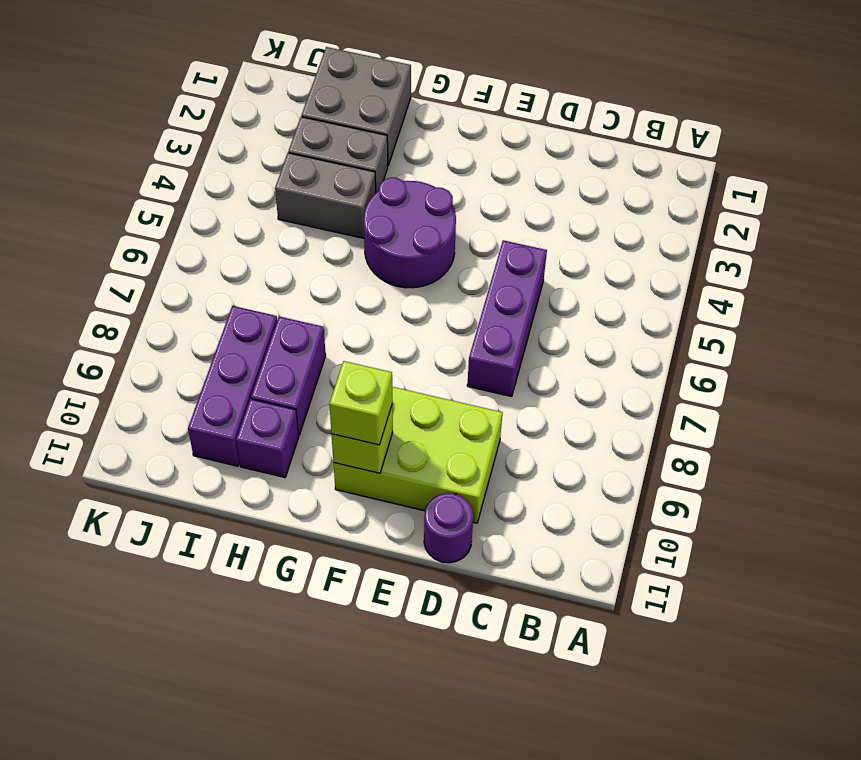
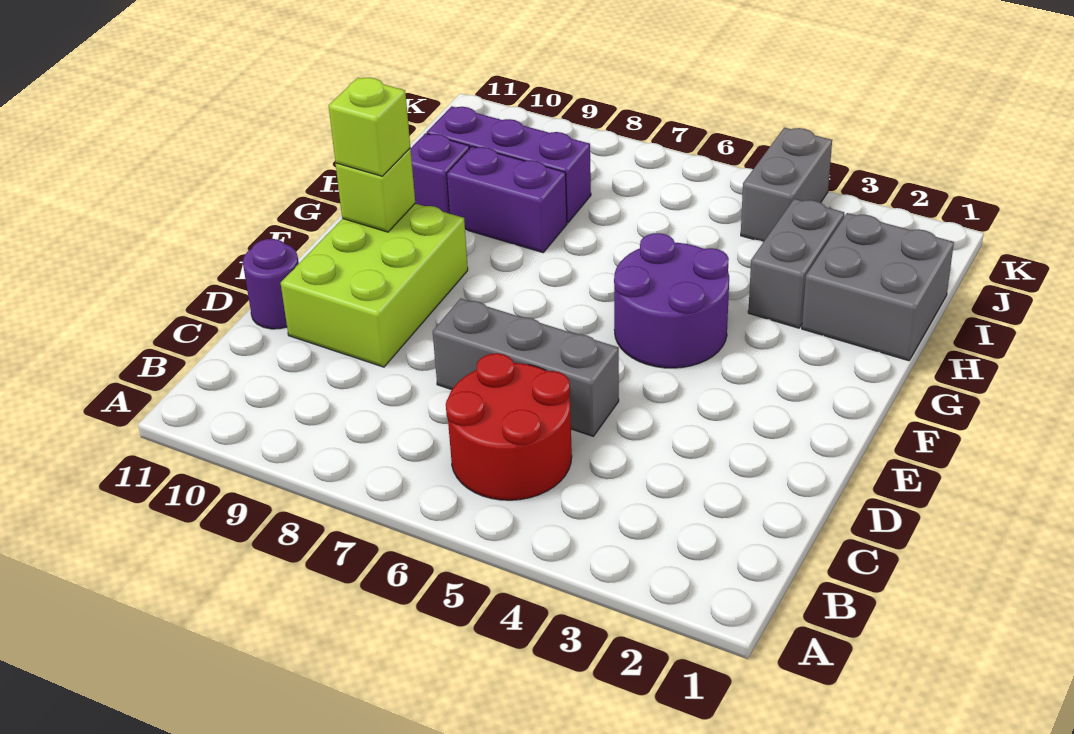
none -> red 2x2 round brick [446,353,572,500]
purple 1x3 brick [467,240,547,397] -> grey 1x3 brick [433,298,619,436]
grey 1x2 brick [275,153,376,238] -> grey 1x2 brick moved to [741,128,832,242]

